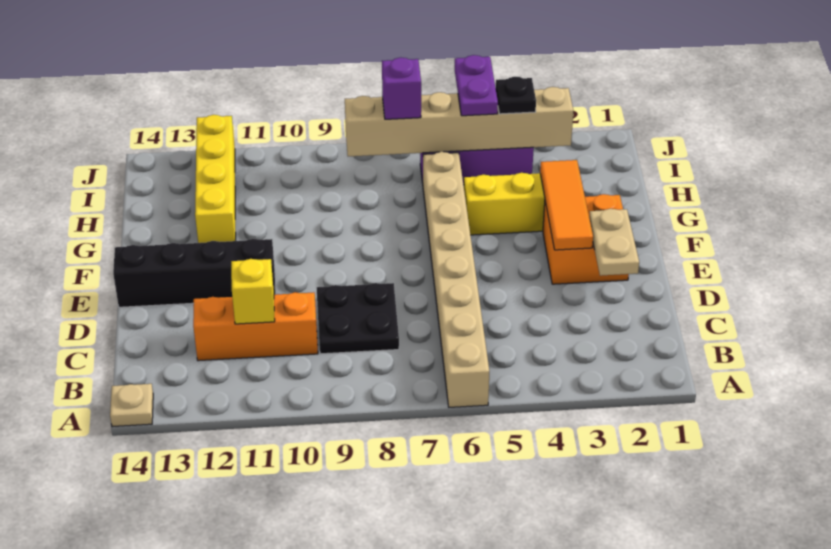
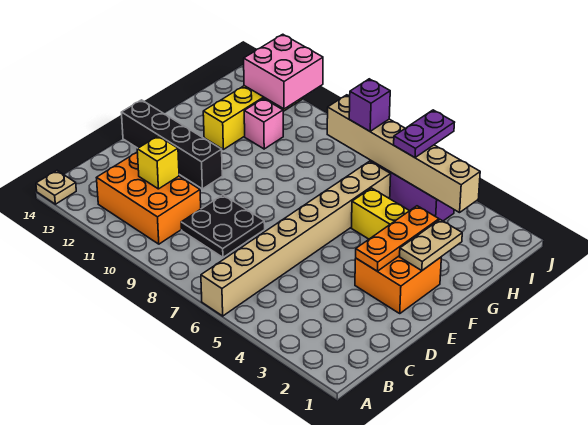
orange 1x3 brick [193,292,318,361] -> orange 2x3 brick [97,152,201,244]
tan 1x2 plate [589,209,639,276] -> tan 1x2 plate moved to [400,220,462,271]
orange 1x3 tile [540,160,593,250] -> orange 1x3 plate [356,206,439,271]
none -> pink 1x1 brick [244,99,283,149]
black 1x1 plate [496,77,536,114] -> none
none -> pink 2x2 brick [244,34,323,109]

